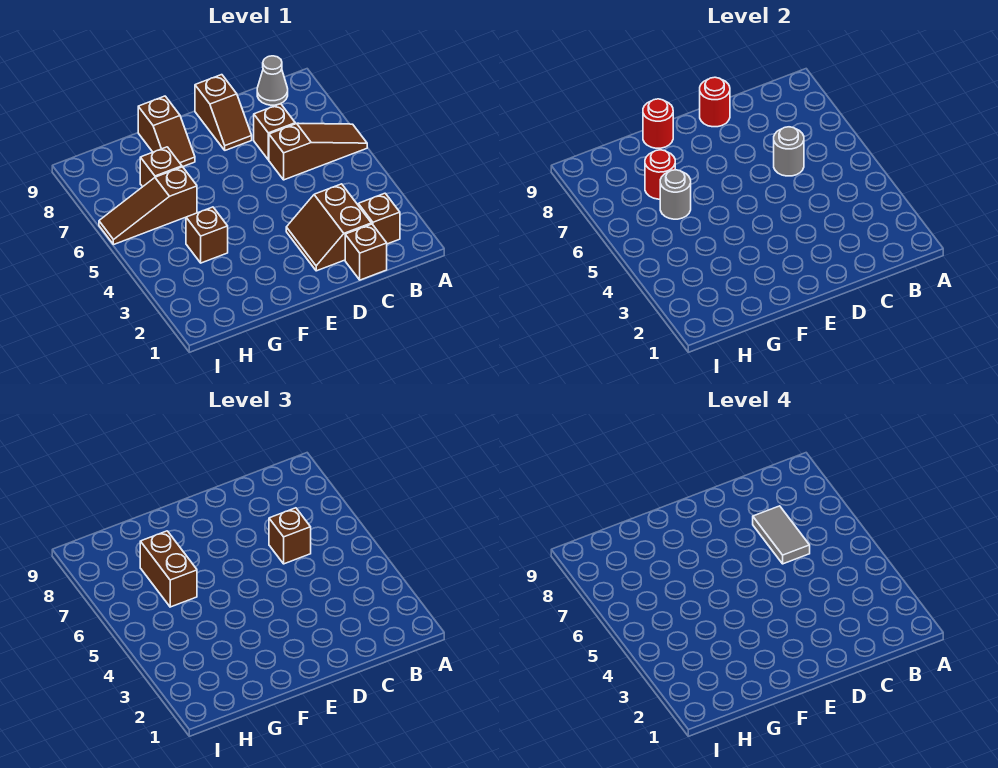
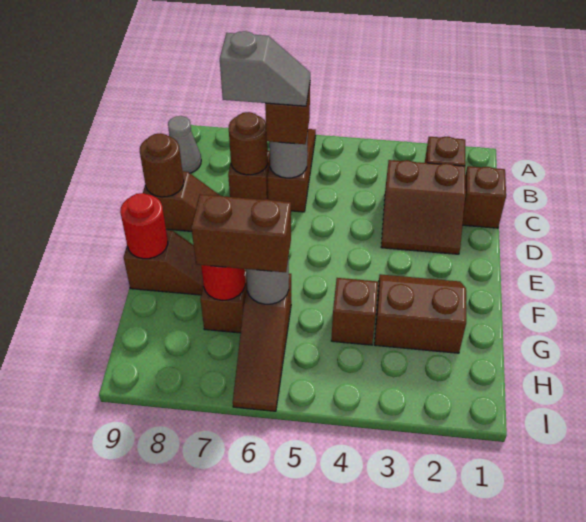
grey 1x2 tile [753,506,810,564] -> grey 1x2 slope [220,31,310,106]
none -> brown 1x1 round brick [229,112,268,175]
red 1x1 round brick [700,77,730,127] -> brown 1x1 round brick [140,133,184,197]
none -> brown 2x2 slope [374,274,466,353]

